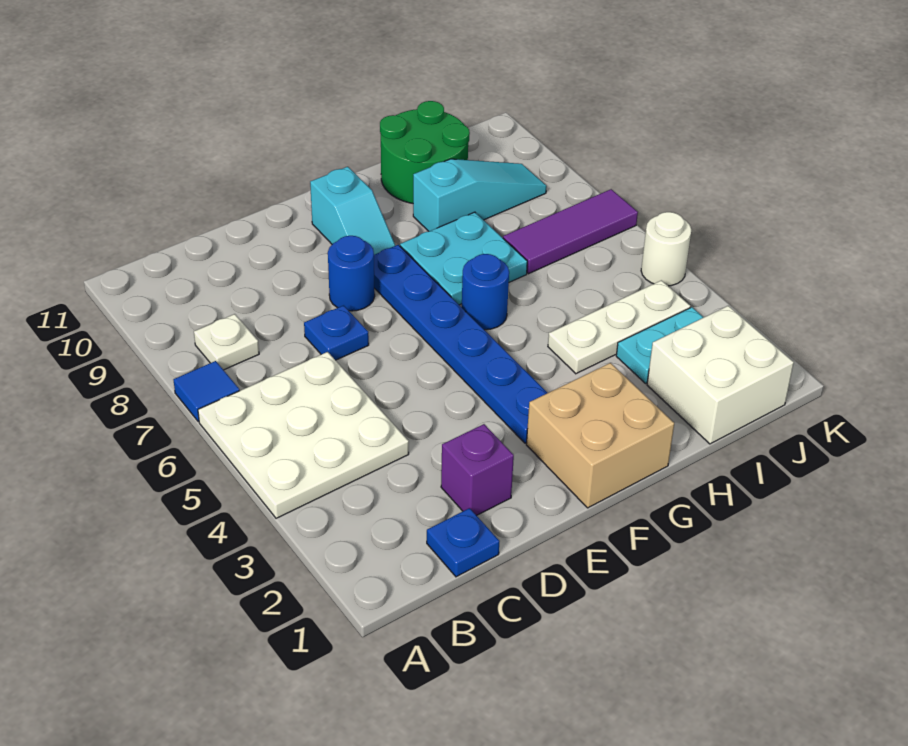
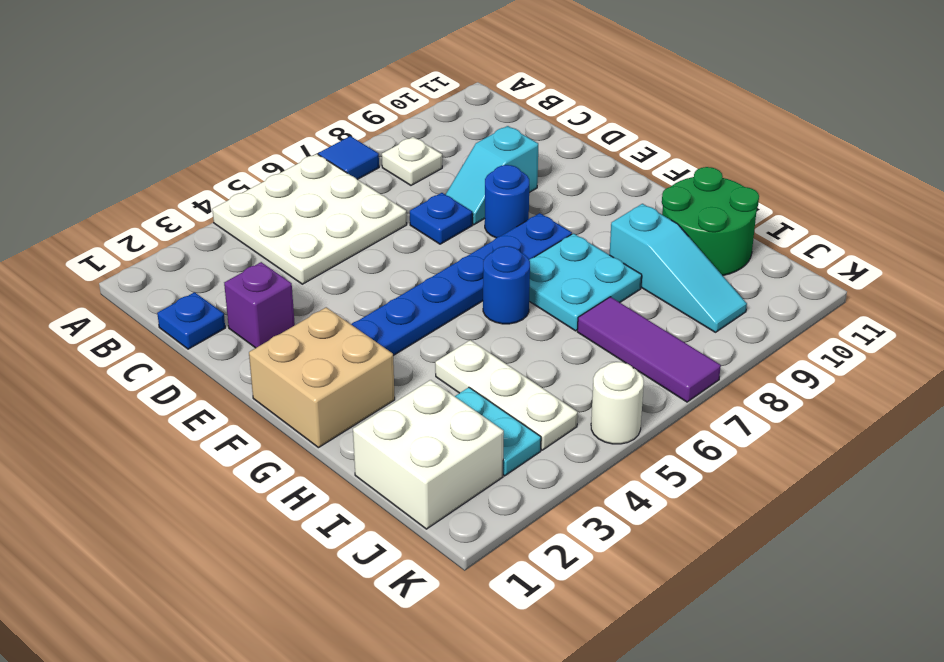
cyan 1x2 slope [310,167,395,255] -> cyan 1x2 slope moved to [446,126,538,225]

